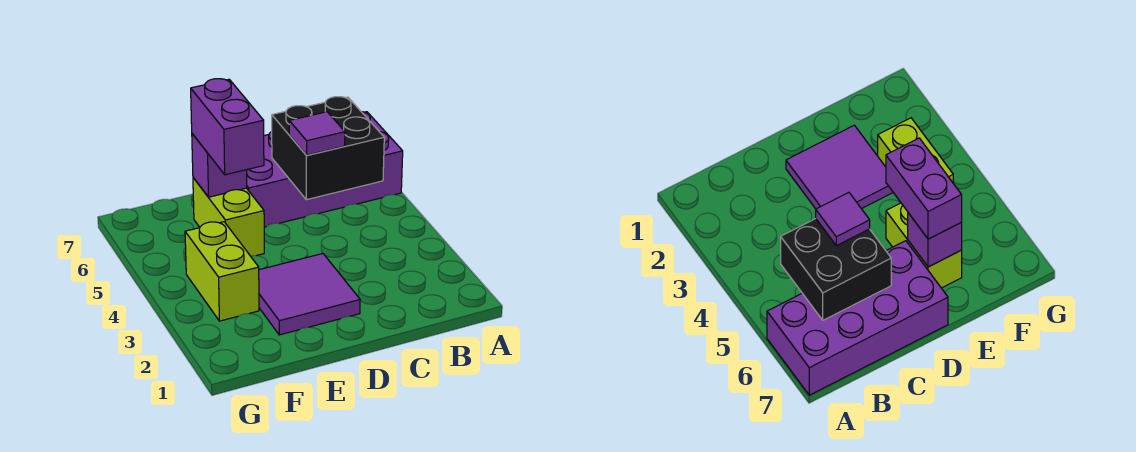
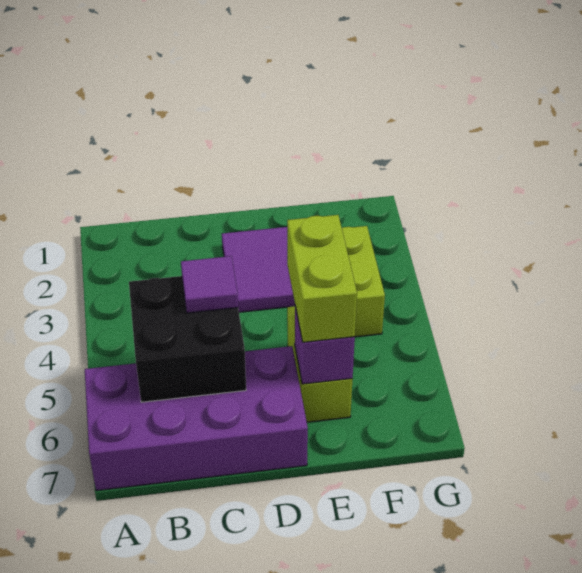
purple 1x2 brick [191,79,264,175] -> lime 1x2 brick [287,215,357,342]

